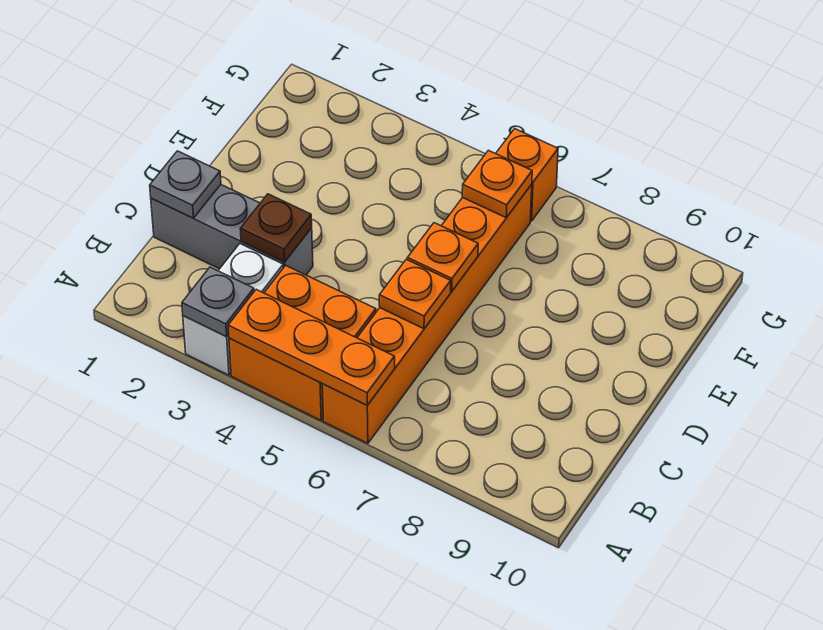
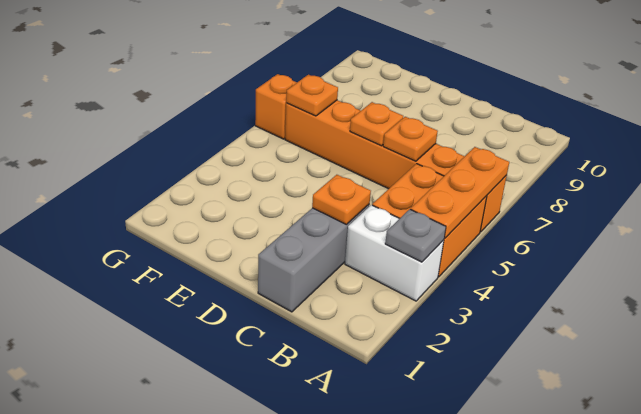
grey 1x1 plate [150,151,221,218] -> none
brown 1x1 plate [240,194,312,262] -> orange 1x1 plate [312,175,371,225]

